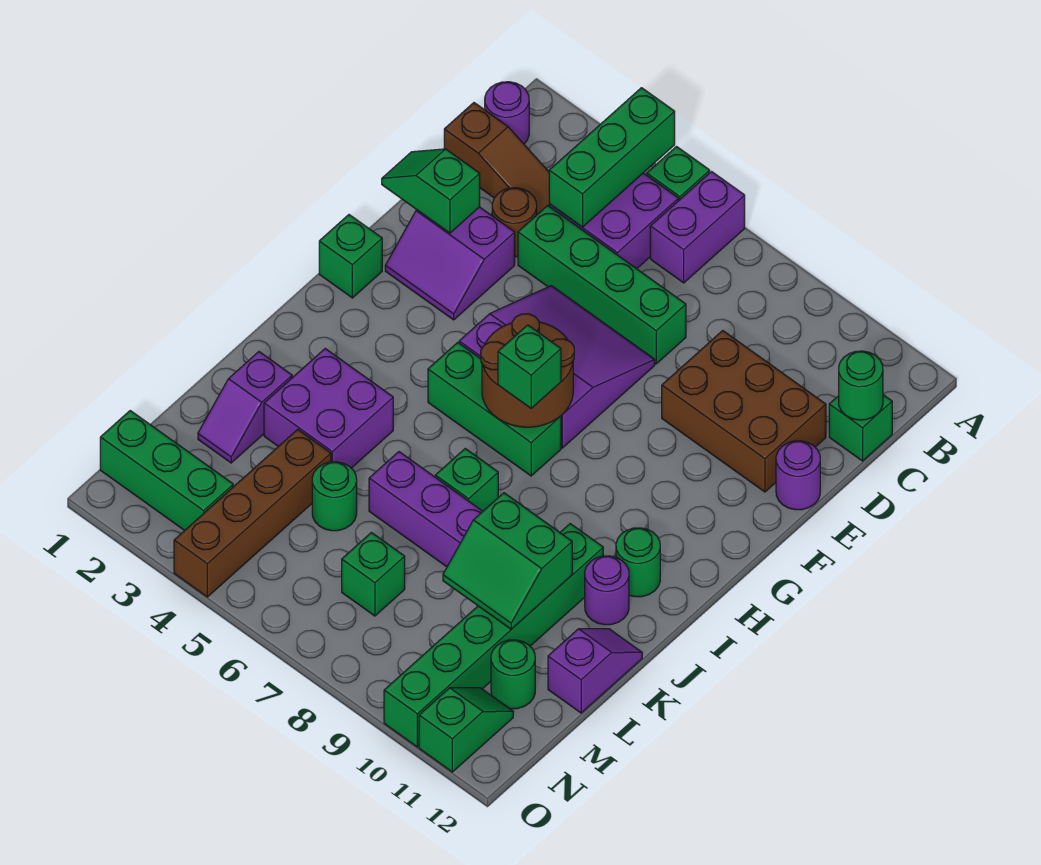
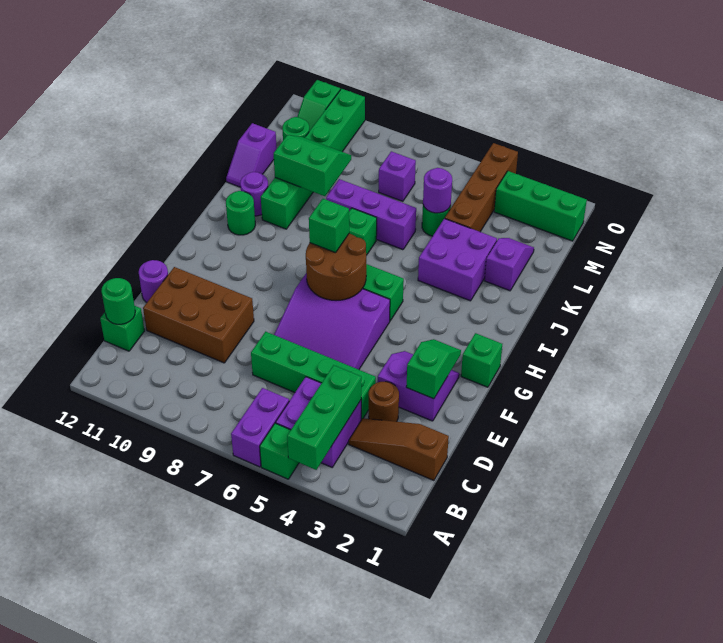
purple 1x1 round brick [485,82,529,144] -> purple 1x1 round brick moved to [423,168,452,213]
green 1x2 slope [382,149,480,233] -> green 1x2 slope turned to [406,339,461,399]
green 1x1 brick [342,533,405,616] -> purple 1x1 brick [379,151,416,201]

